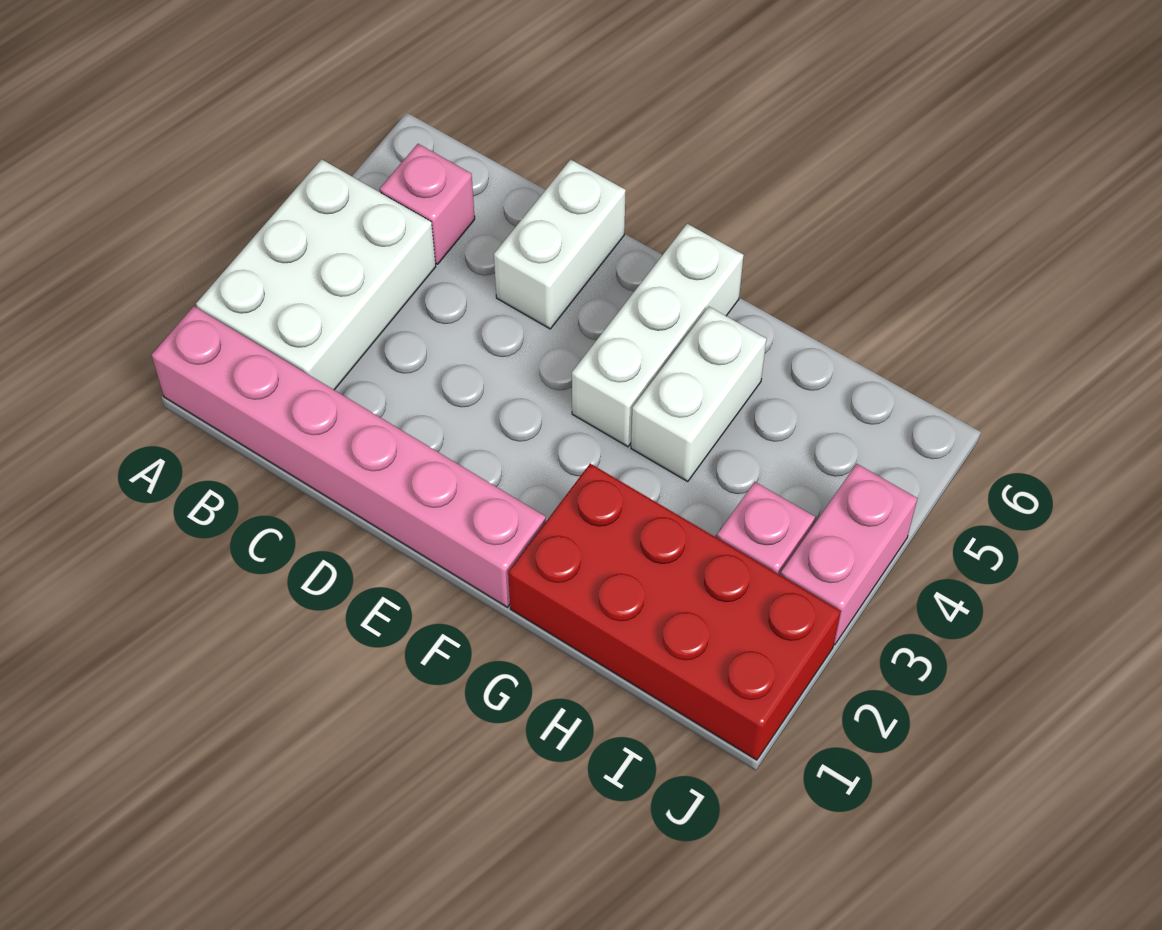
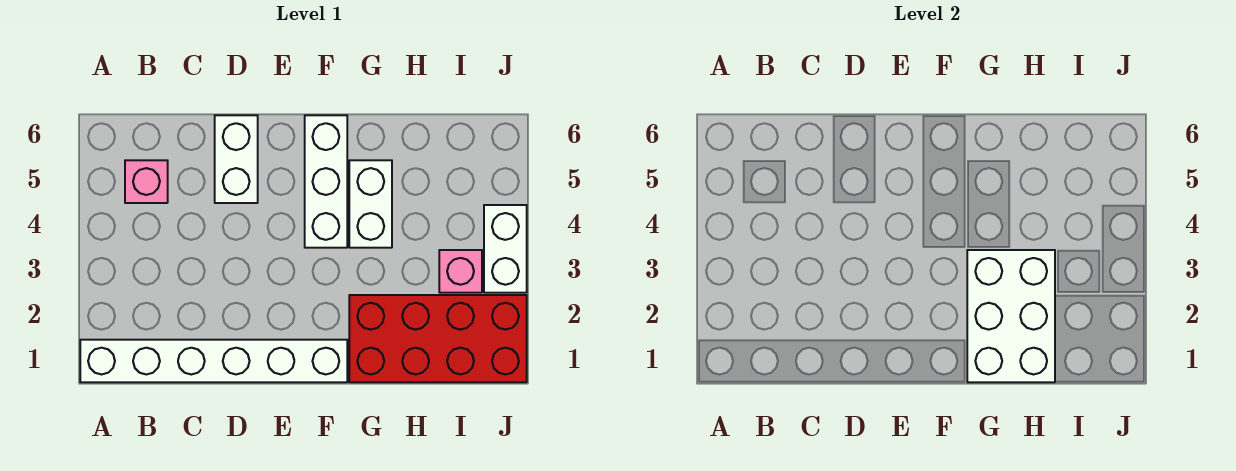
pink 1x6 brick [151,306,546,607] -> white 1x6 brick [80,340,347,382]
white 2x3 brick [196,159,436,390] -> white 2x3 brick moved to [967,250,1055,382]
pink 1x2 brick [781,464,917,645] -> white 1x2 brick [484,205,527,293]

